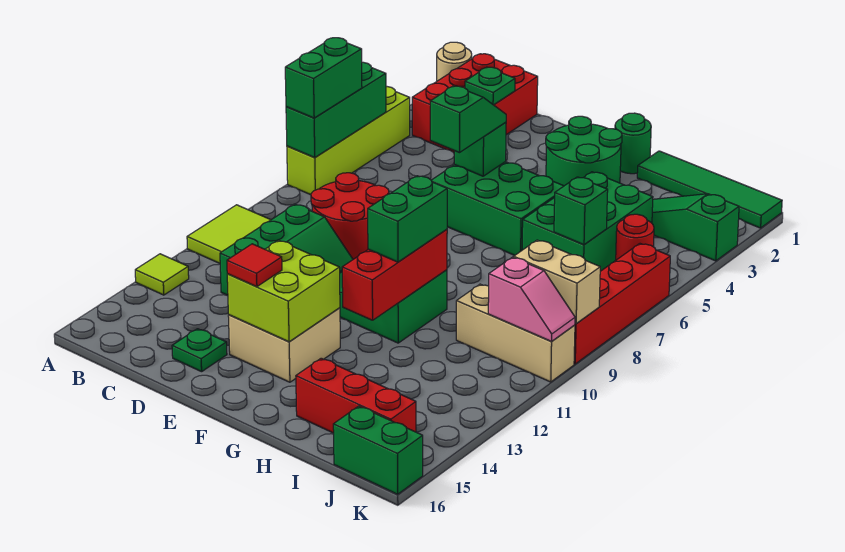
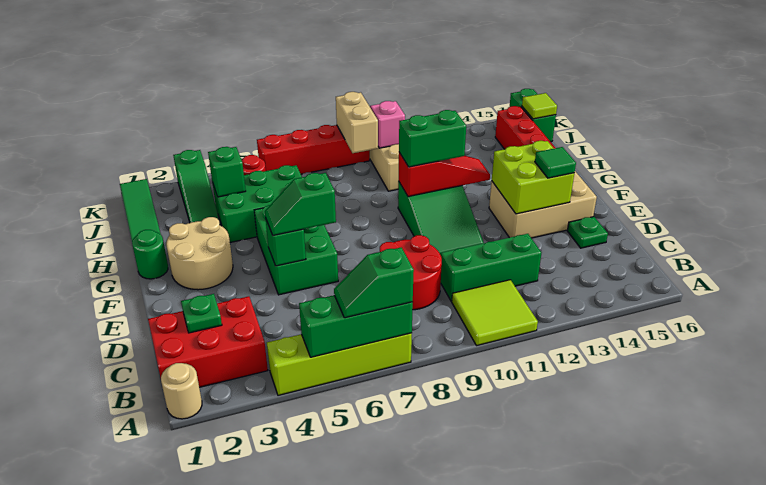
green 1x2 brick [285,38,362,118] -> green 1x2 slope [334,247,414,318]
lime 1x1 tile [135,254,189,295] -> lime 1x1 tile moved to [522,93,557,119]
tan 2x2 brick [228,308,340,382] -> tan 2x3 brick [489,171,597,238]
red 1x1 tile [227,244,282,287] -> green 1x1 tile [535,147,576,178]
green 2x2 round brick [546,116,622,186] -> tan 2x2 round brick [166,217,233,290]
red 1x3 brick [342,229,447,320] -> red 1x3 slope [399,153,490,197]
green 1x1 brick [554,177,608,245] -> green 1x1 brick moved to [208,147,246,197]

